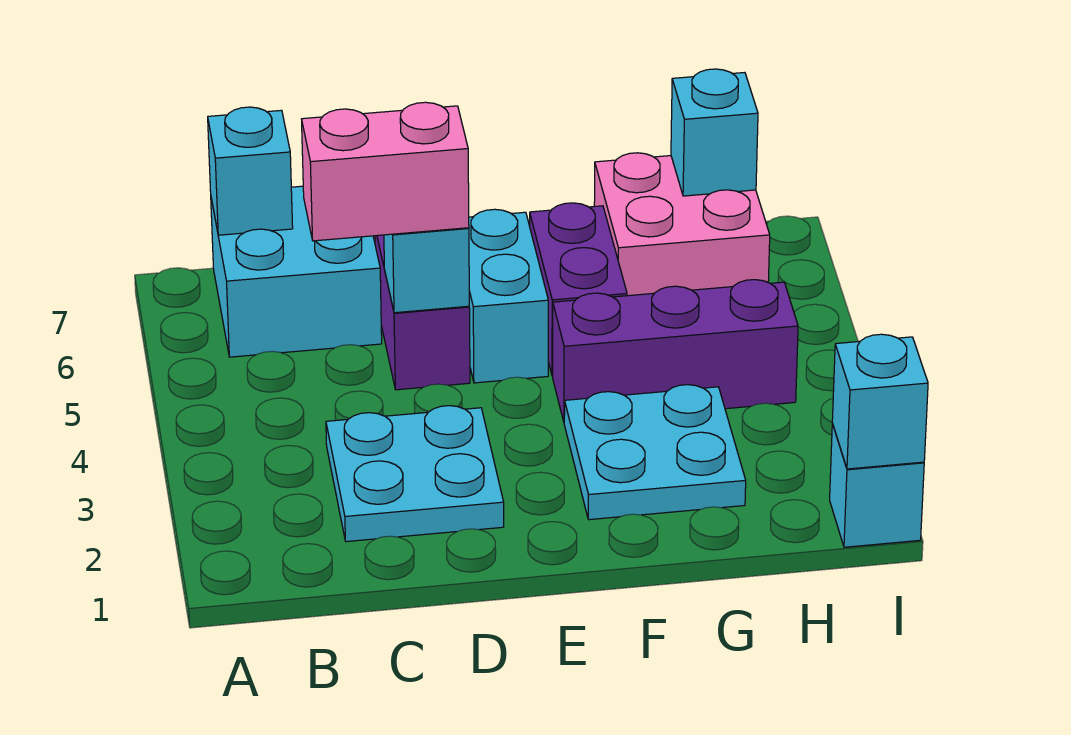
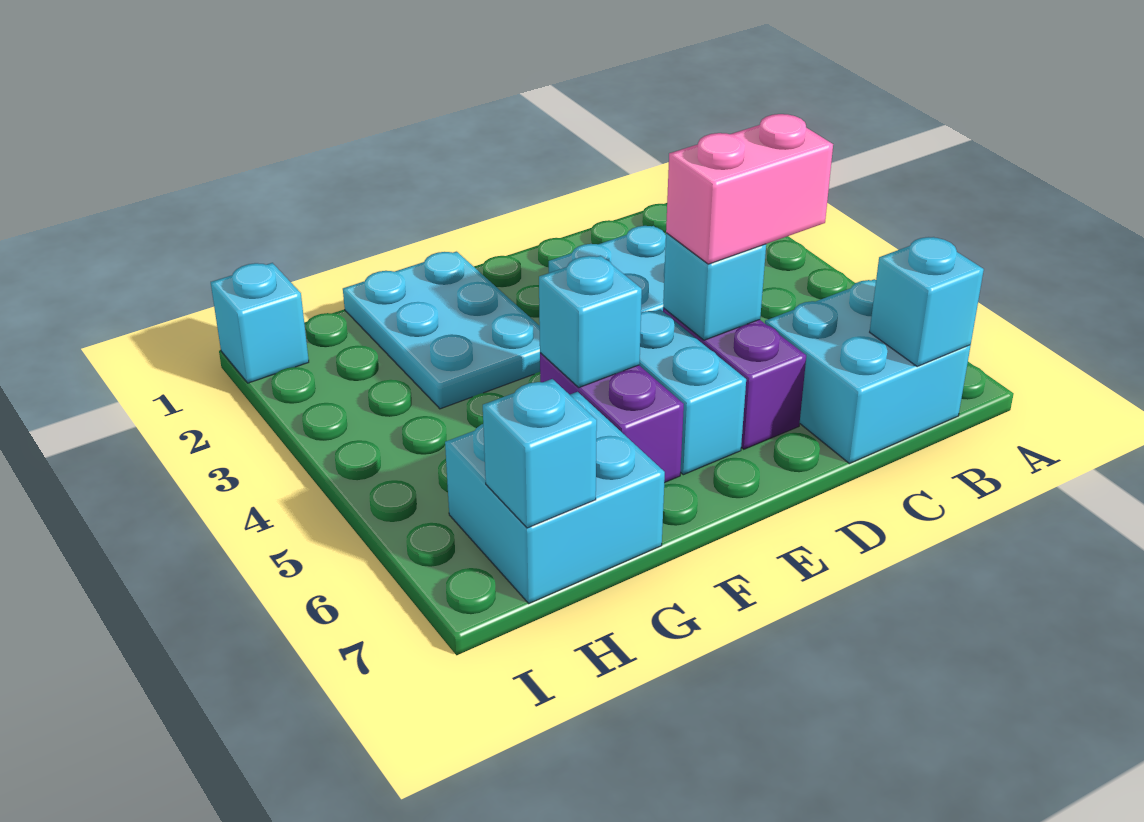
cyan 2x2 plate [564,385,746,520] -> cyan 2x3 plate [343,252,540,409]
purple 1x3 brick [553,280,798,421] -> none
pink 2x2 brick [594,153,770,296] -> cyan 2x2 brick [445,392,665,603]
cyan 1x1 brick [832,334,928,469] -> cyan 1x1 brick moved to [539,256,642,388]

